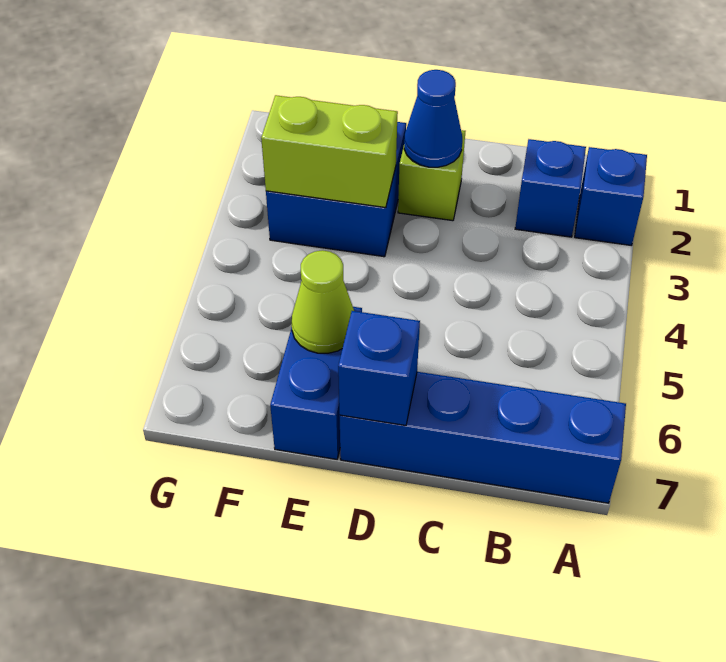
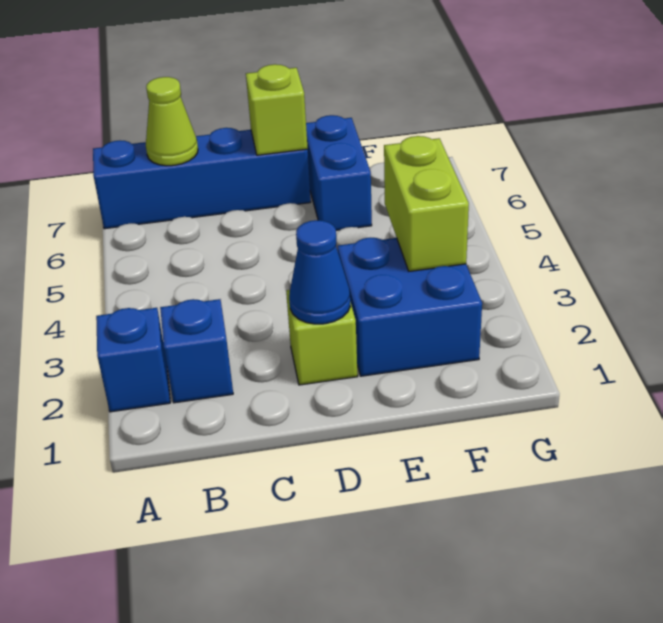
blue 1x1 brick [338,311,420,425] -> lime 1x1 brick [246,64,308,155]
lime 1x2 brick [261,95,398,208] -> lime 1x2 brick turned to [384,136,469,271]
lime 1x1 cone [292,250,354,353] -> lime 1x1 cone moved to [146,77,198,166]

